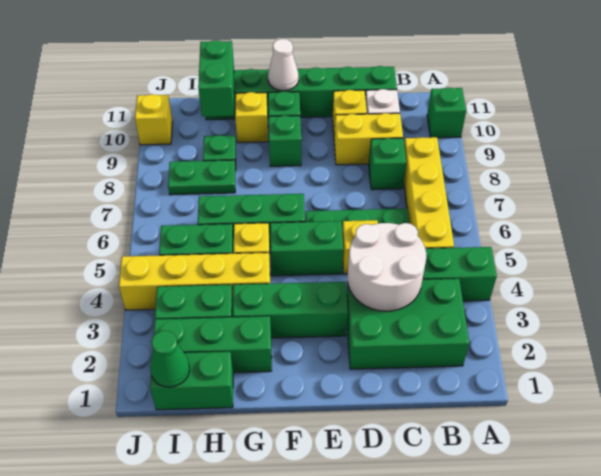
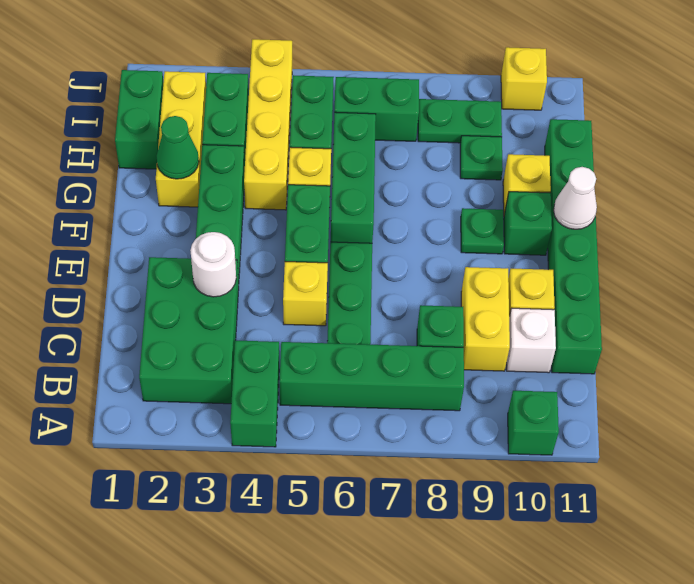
yellow 1x4 brick [404,137,454,249] -> green 1x4 brick [280,342,464,411]
white 2x2 round brick [347,223,426,311] -> white 1x1 round brick [190,232,236,297]
green 1x1 brick [269,115,301,166] -> green 1x1 plate [461,208,504,254]
green 1x3 brick [154,316,272,373] -> yellow 1x3 brick [156,71,206,207]
green 1x2 plate [168,160,236,195] -> green 1x2 plate turned to [418,99,502,143]
green 1x2 brick [198,40,234,116] -> green 1x2 brick moved to [335,77,419,141]
green 1x1 cone [150,330,190,387] -> green 1x1 cone moved to [157,116,199,179]

